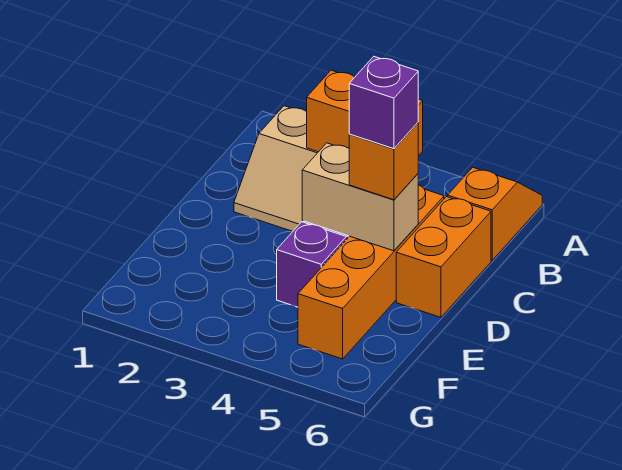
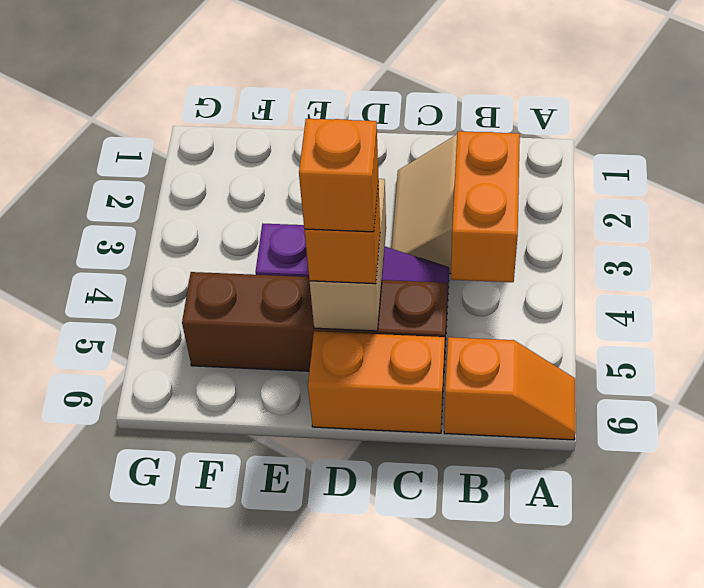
orange 1x4 brick [298,185,444,359] -> brown 1x4 brick [182,272,448,371]
purple 1x1 brick [349,57,418,149] -> orange 1x1 brick [299,119,378,232]

